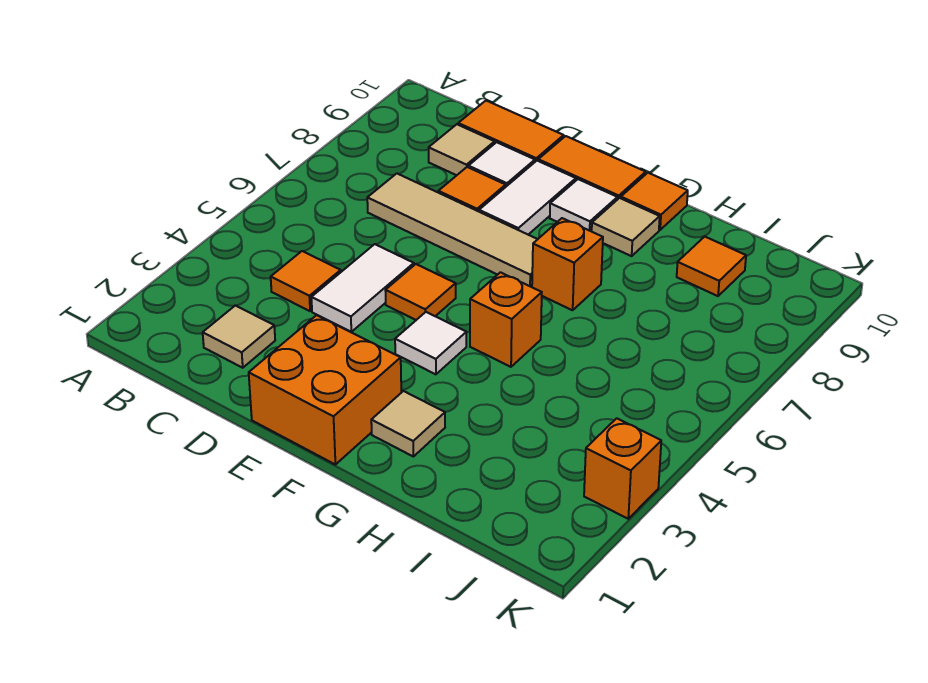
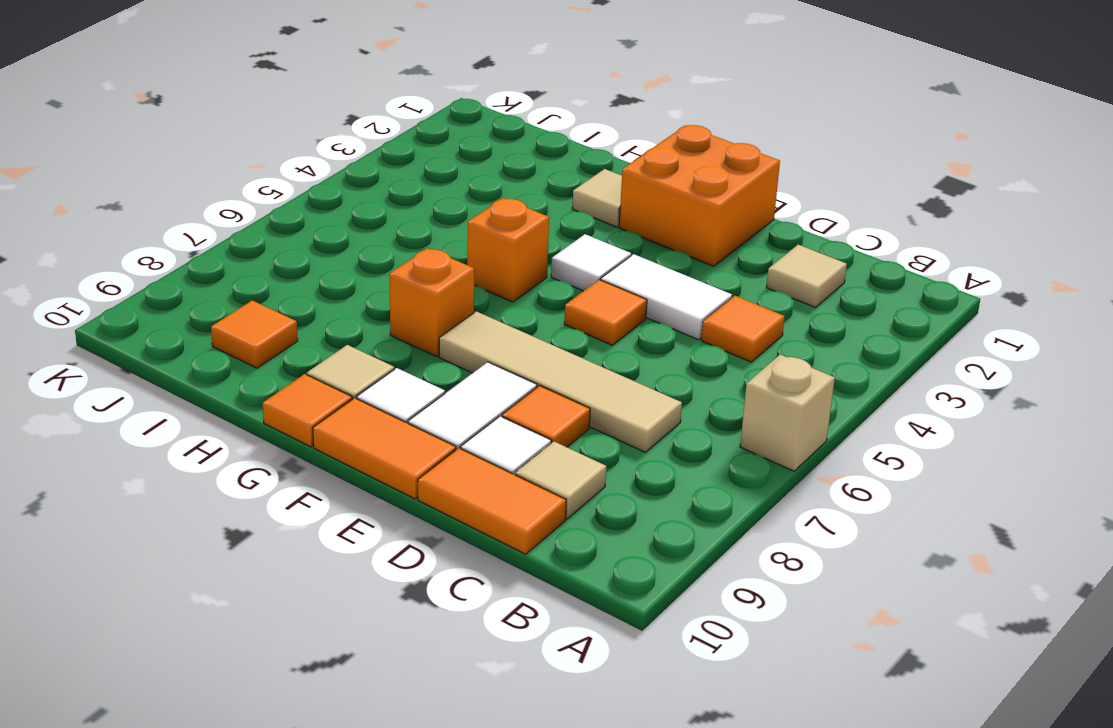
none -> tan 1x1 brick [740,355,835,471]
white 1x2 tile [311,244,414,332] -> white 1x2 tile turned to [601,254,732,340]
orange 1x1 brick [584,418,661,519] -> none

